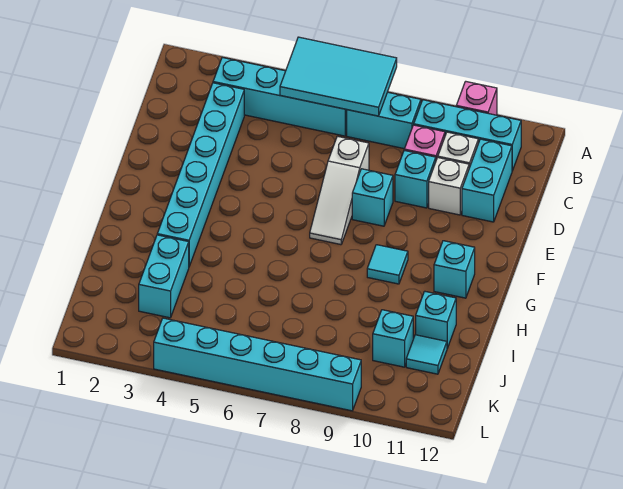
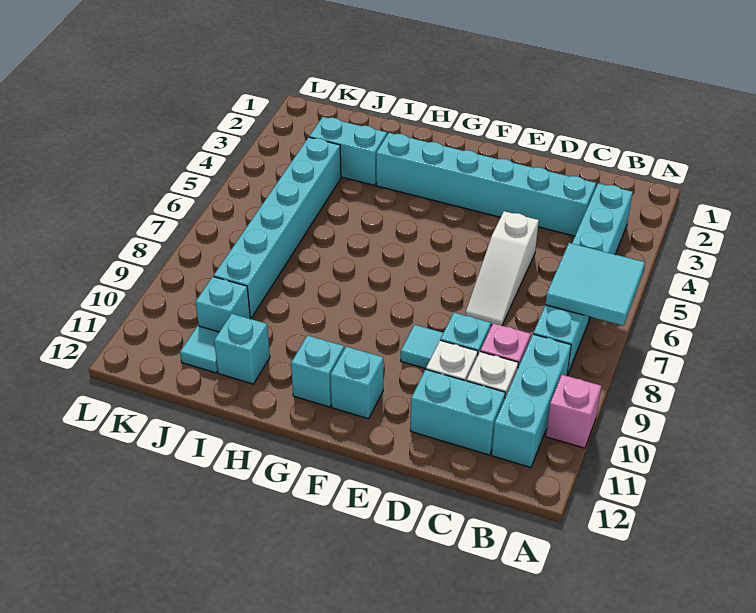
cyan 2x3 tile [280,37,397,116] -> cyan 2x2 tile [545,243,645,326]
white 1x3 slope [310,136,369,245] -> white 1x3 slope turned to [466,211,539,325]
cyan 1x1 brick [352,169,393,226] -> cyan 1x1 brick moved to [330,347,383,419]
cyan 1x1 tile [367,245,408,284] -> cyan 1x1 tile moved to [401,325,443,369]
cyan 1x6 brick [154,318,361,411] -> cyan 1x6 brick moved to [214,137,341,318]

